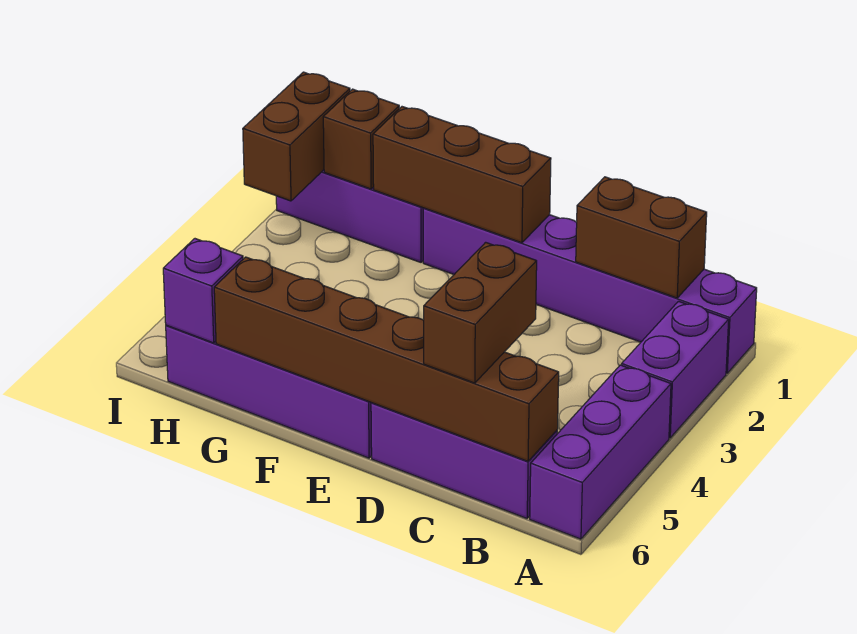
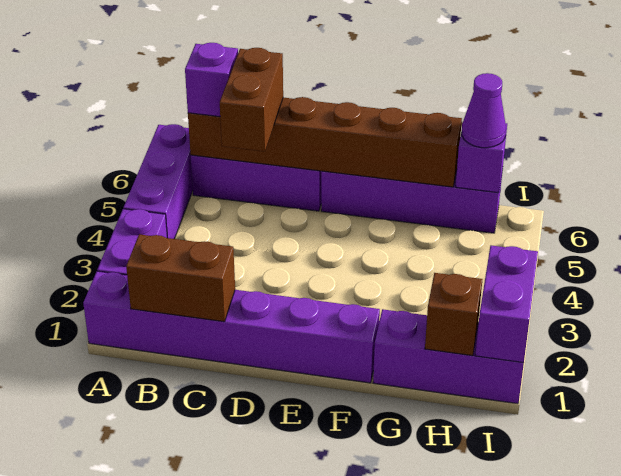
none -> purple 1x1 brick [185,43,238,117]
brown 1x3 brick [373,107,551,243] -> none
none -> purple 1x1 cone [462,73,506,148]
brown 1x2 brick [243,72,350,201] -> purple 1x2 brick [475,245,538,363]

